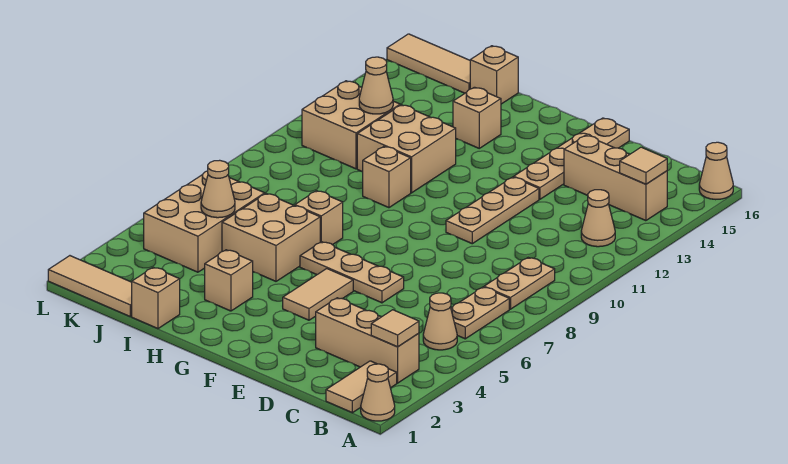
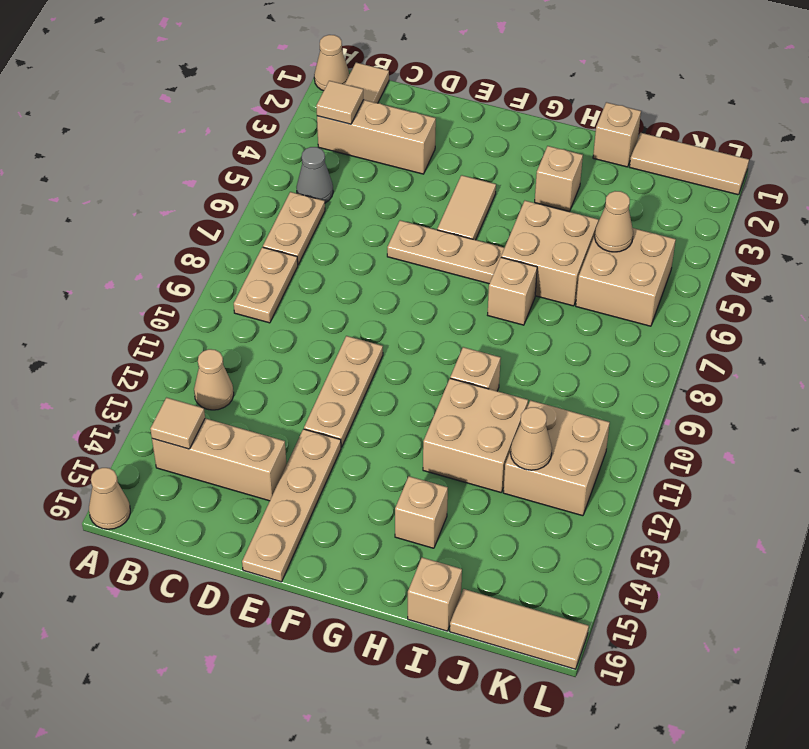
tan 1x1 cone [423,293,457,350] -> grey 1x1 cone [297,147,333,203]
tan 2x3 brick [144,171,265,272] -> tan 2x2 brick [576,228,676,326]

